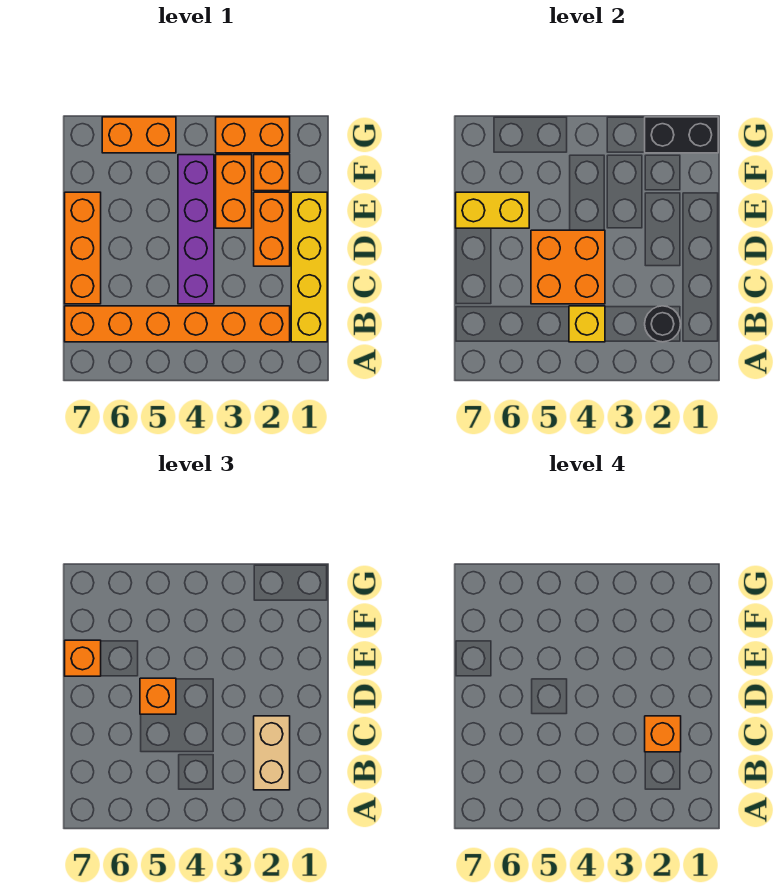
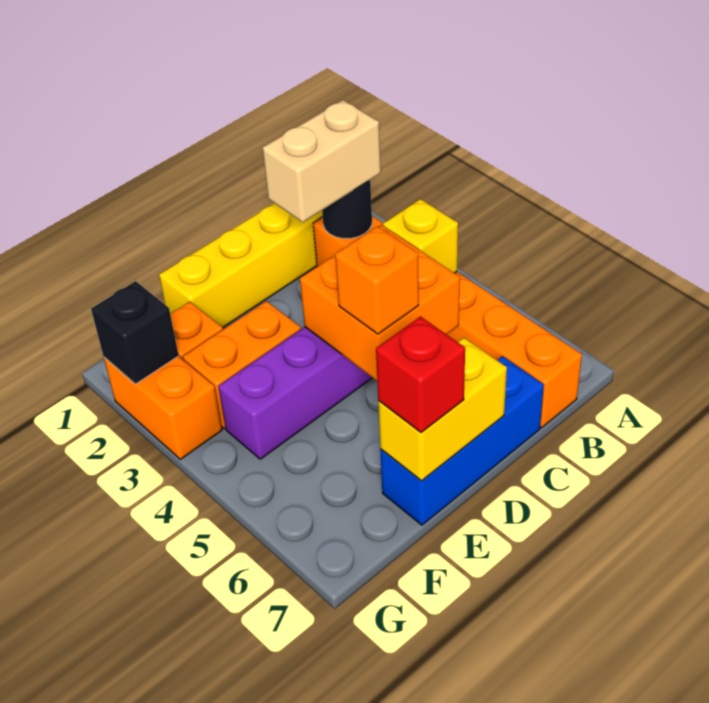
orange 1x1 brick [645,716,681,752] -> none
orange 1x3 brick [65,192,101,304] -> blue 1x3 brick [380,356,544,525]
orange 1x2 brick [254,192,290,266] -> none
yellow 1x2 brick [456,192,529,228] -> yellow 1x2 brick turned to [378,338,507,481]
orange 1x1 brick [65,640,101,676] -> red 1x1 brick [376,317,465,433]
black 1x2 brick [645,117,718,153] -> black 1x1 brick [91,281,179,384]
orange 1x2 brick [102,117,176,153] -> none

